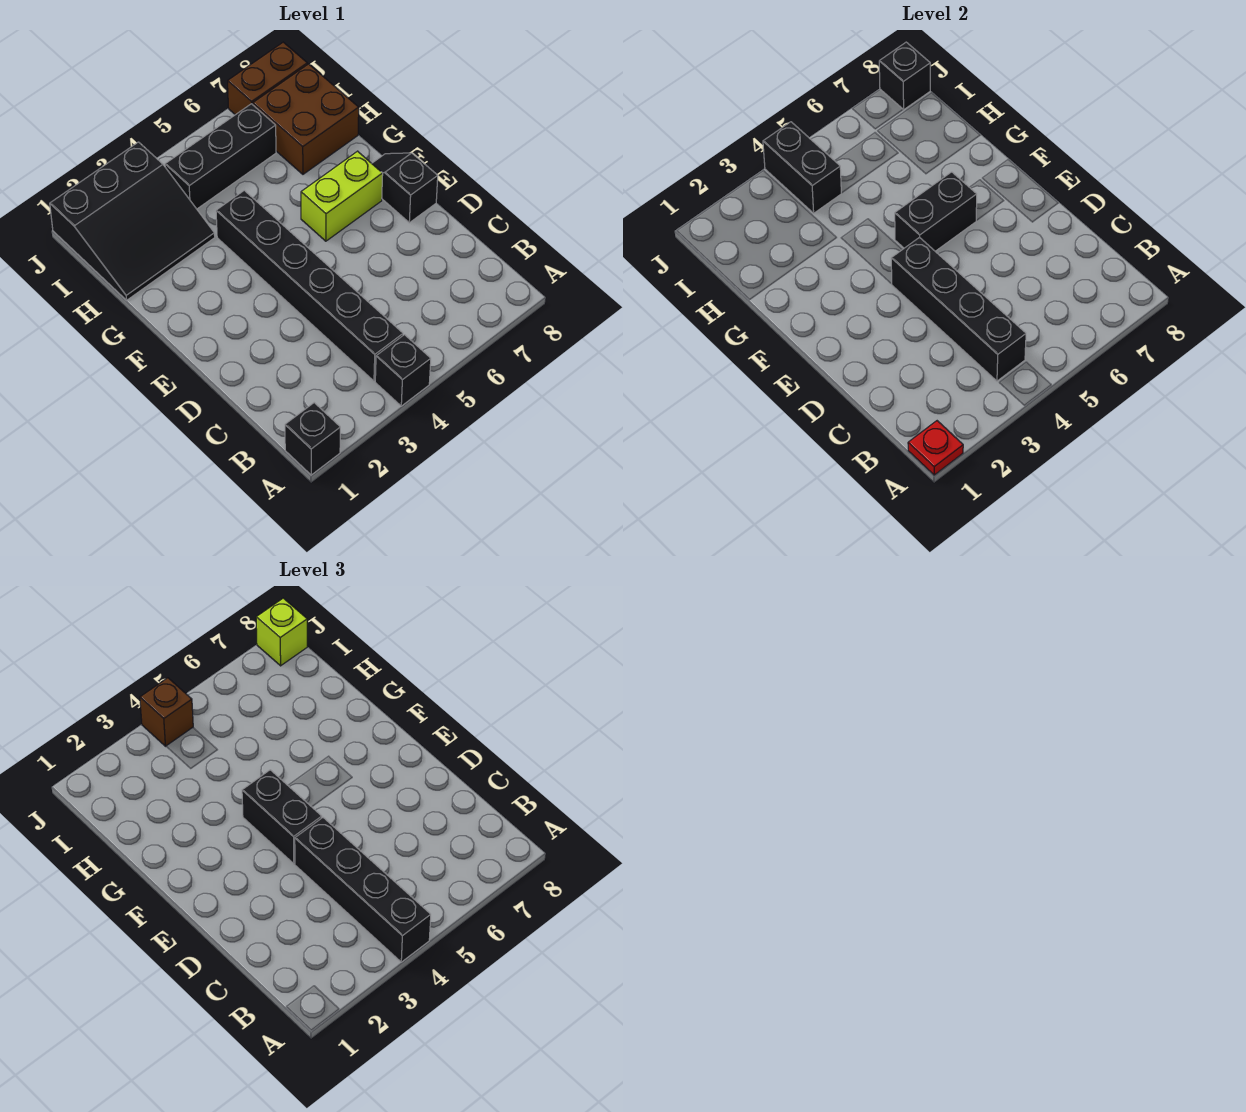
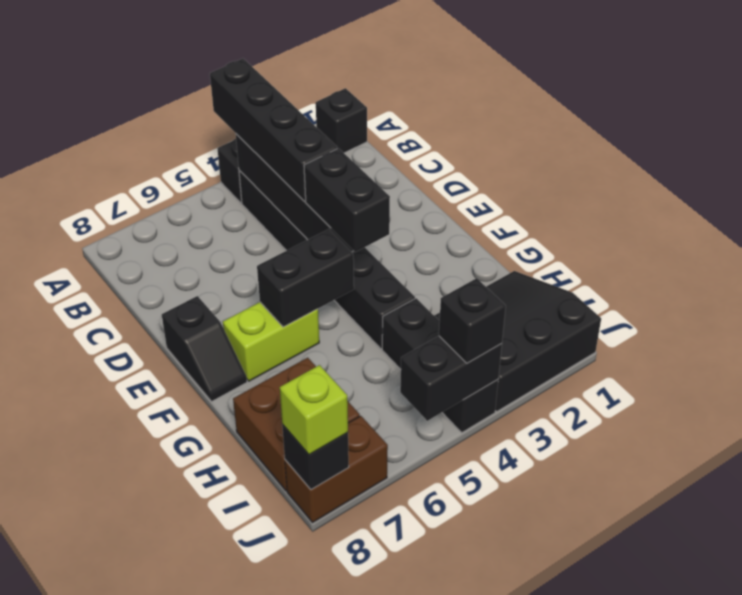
red 1x1 plate [908,421,963,475] -> none
black 1x3 brick [165,104,276,209] -> black 1x3 brick turned to [382,298,498,433]
black 1x2 brick [763,122,841,213] -> black 1x2 brick turned to [400,336,502,421]
brown 1x1 brick [140,678,193,746] -> black 1x1 brick [439,278,506,363]

